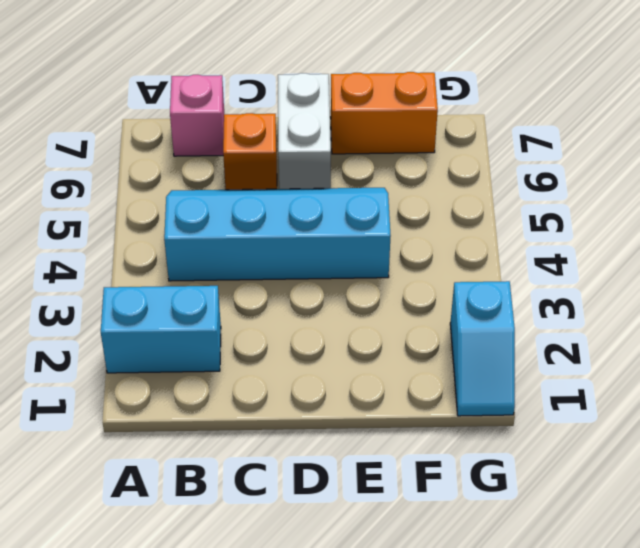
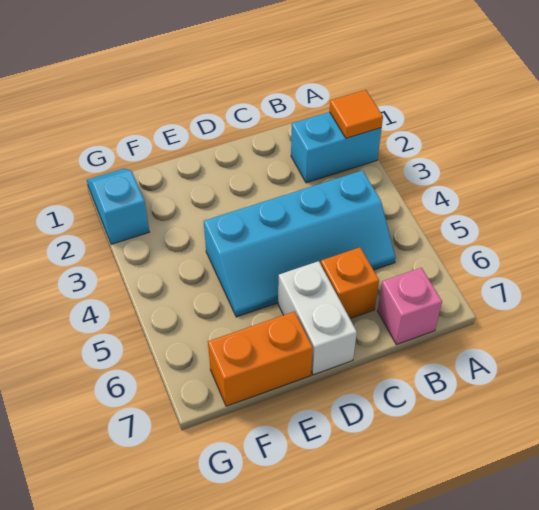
none -> orange 1x1 tile [330,90,383,138]

